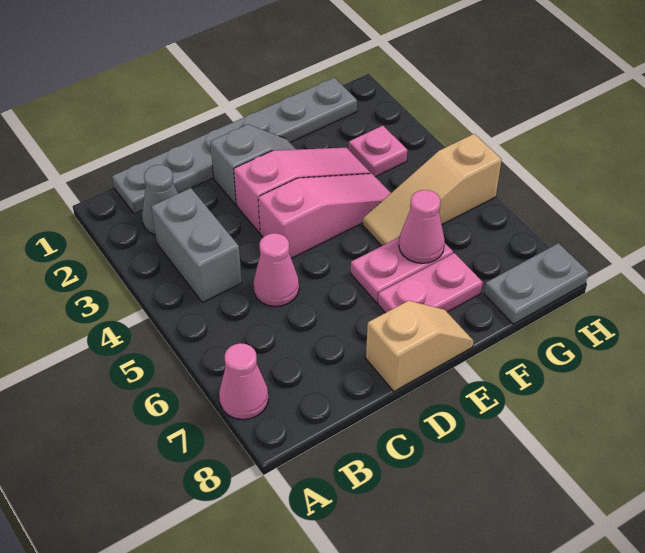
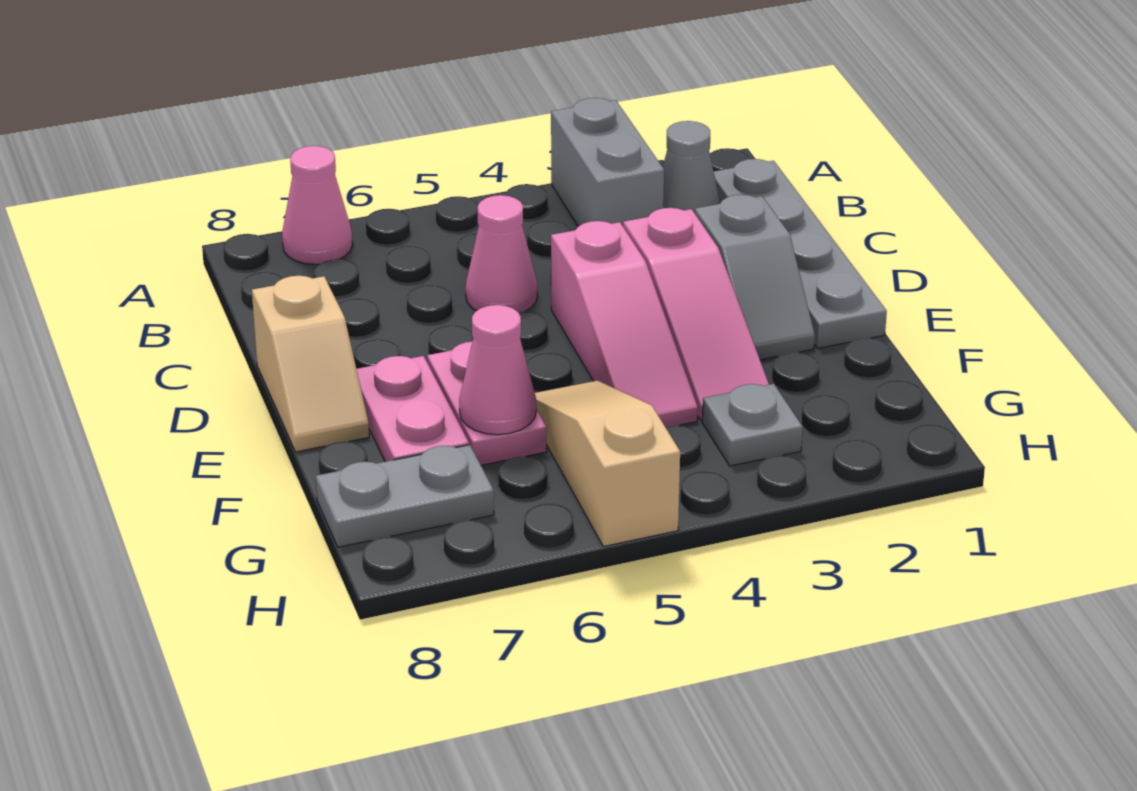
grey 1x6 plate [112,78,357,214] -> grey 1x4 plate [714,159,887,348]
grey 1x2 brick [151,188,242,303] -> grey 1x2 brick turned to [551,98,664,226]
pink 1x1 plate [349,126,407,177] -> grey 1x1 plate [702,384,803,466]
grey 1x2 plate [484,243,589,324] -> grey 1x2 plate turned to [316,445,494,547]

